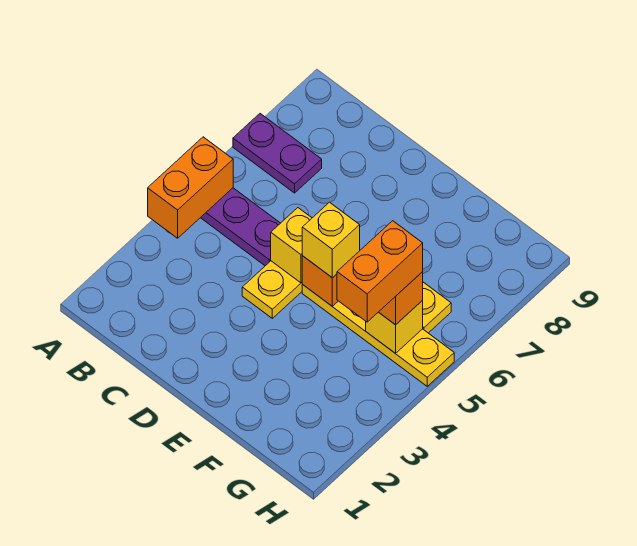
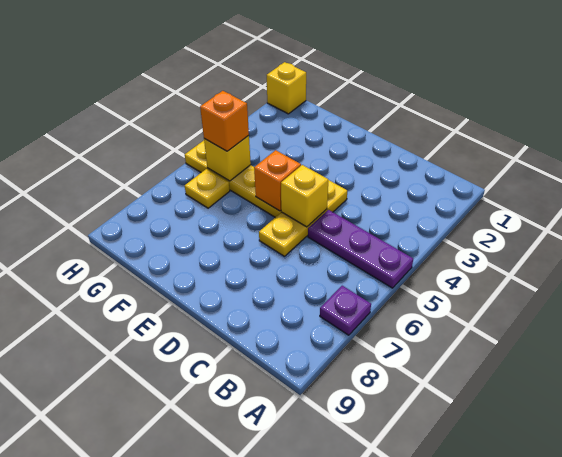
orange 1x2 brick [148,137,233,238] -> none
purple 1x2 plate [233,114,322,193] -> purple 1x1 plate [320,286,371,335]
yellow 1x1 brick [302,202,360,278] -> yellow 1x1 brick moved to [267,62,306,114]
orange 1x2 brick [337,221,423,322] -> none

